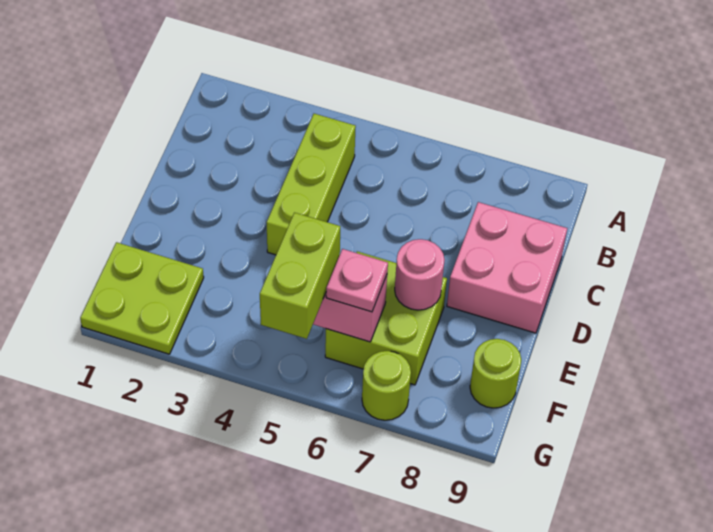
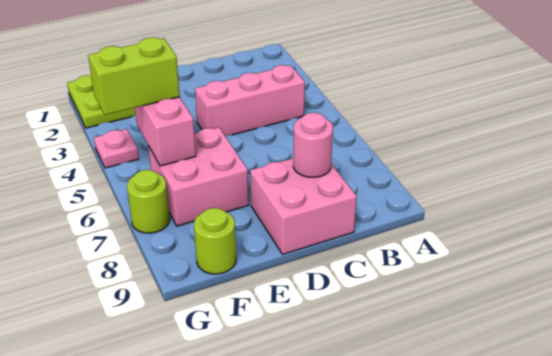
lime 1x3 brick [266,114,356,255] -> pink 1x3 brick [195,65,305,136]
lime 2x2 brick [325,251,447,385] -> pink 2x2 brick [149,127,249,226]
pink 1x1 round brick [395,239,445,310] -> pink 1x1 round brick moved to [293,113,333,177]
pink 1x1 plate [326,249,388,312] -> pink 1x1 plate moved to [94,129,139,168]

